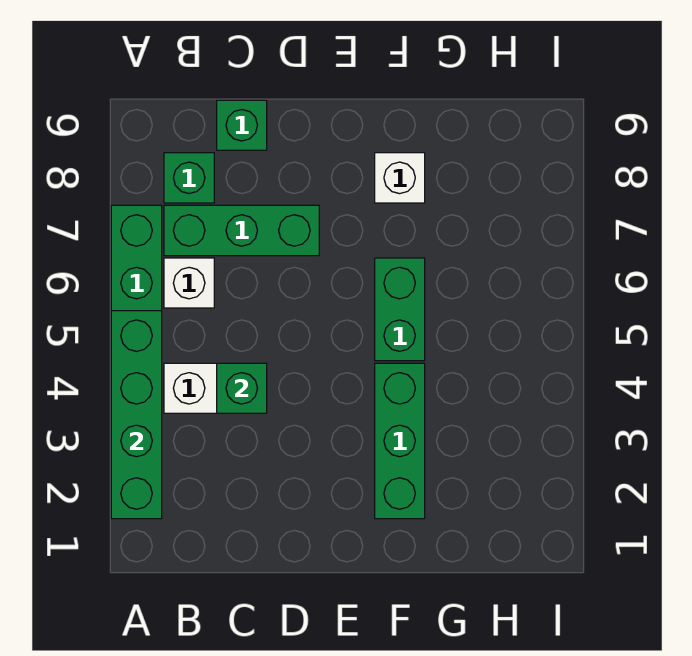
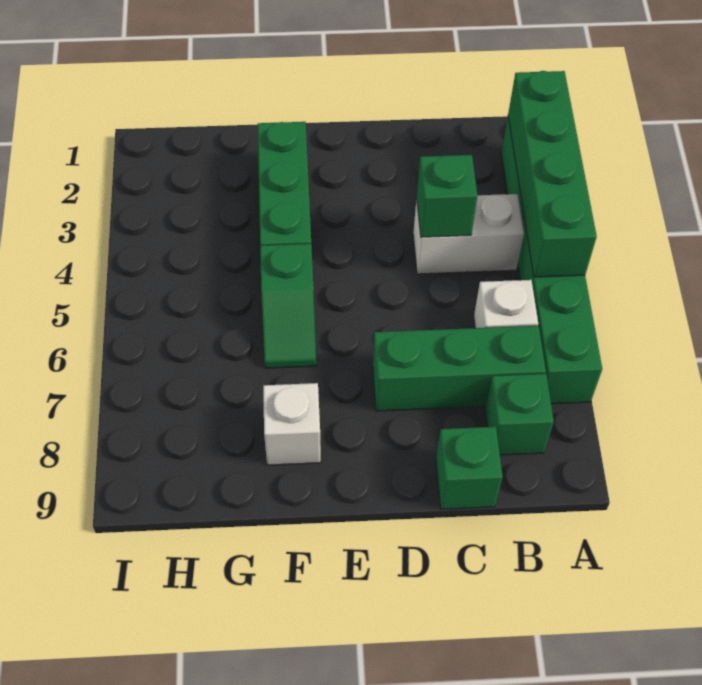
green 1x2 brick [375,258,425,361] -> green 1x2 slope [260,244,316,368]

